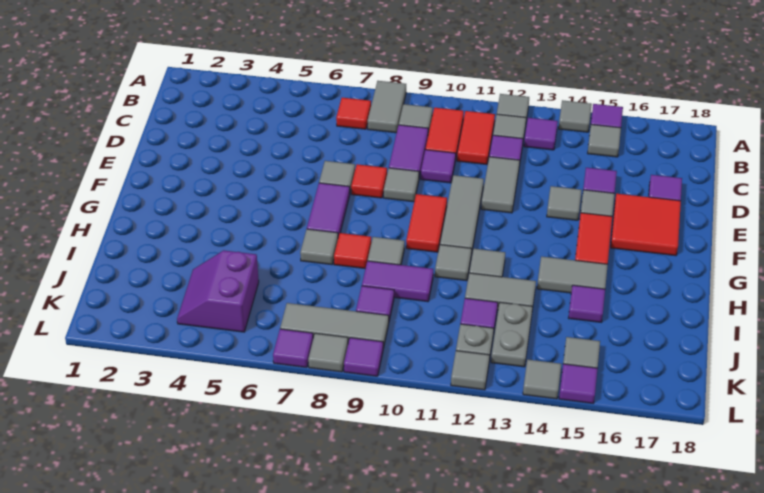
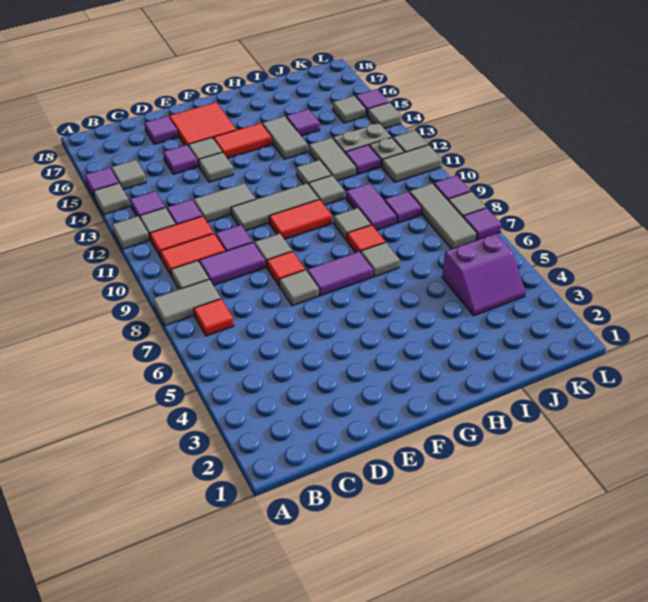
none -> grey 1x2 tile [382,145,442,182]

